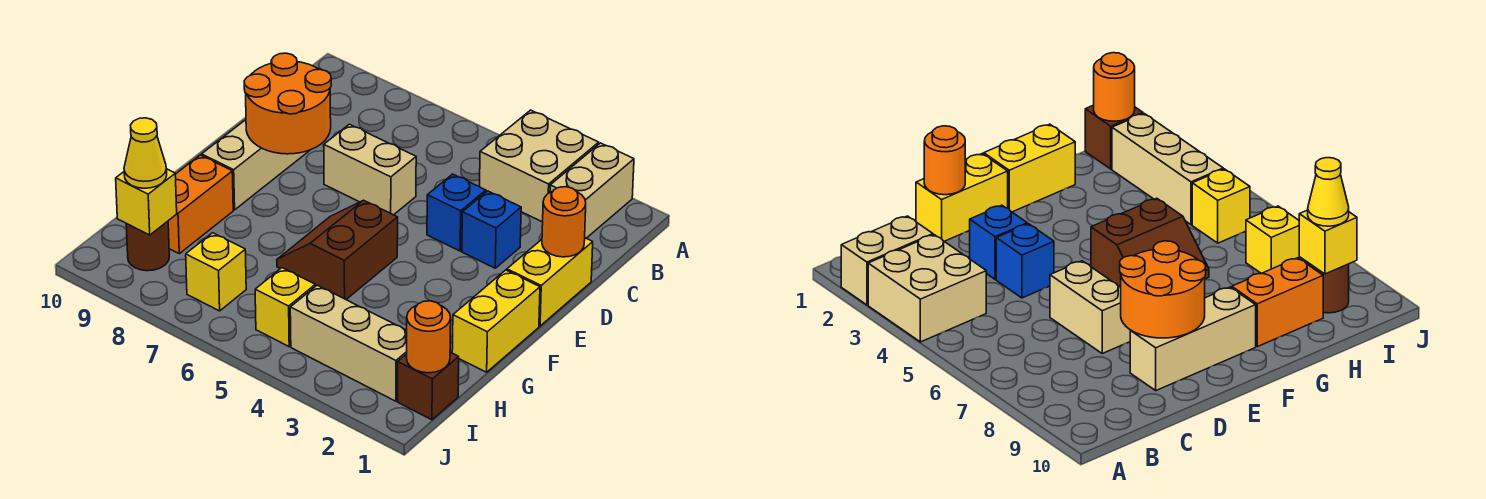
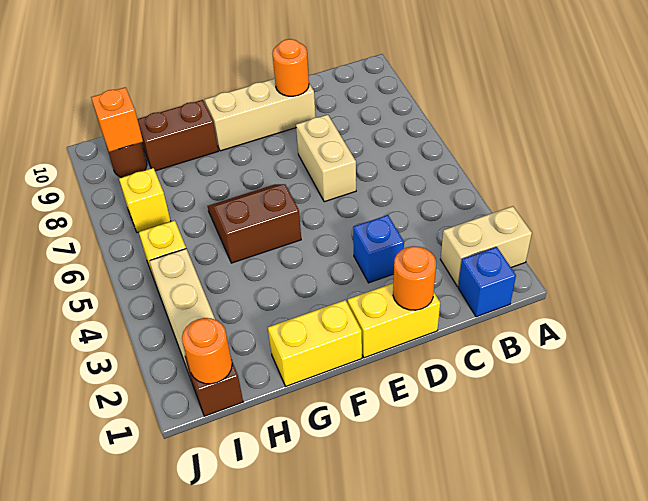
tan 2x2 brick [480,110,599,222] -> none
blue 1x1 brick [427,174,486,251] -> blue 1x1 brick moved to [458,247,516,317]
orange 2x2 round brick [244,53,331,154] -> orange 1x1 round brick [272,39,309,96]
orange 1x2 brick [168,155,233,254] -> brown 1x2 brick [137,100,218,171]
yellow 1x1 brick [116,169,177,235] -> orange 1x1 brick [91,87,143,152]
yellow 1x1 cone [124,118,167,188] -> none

